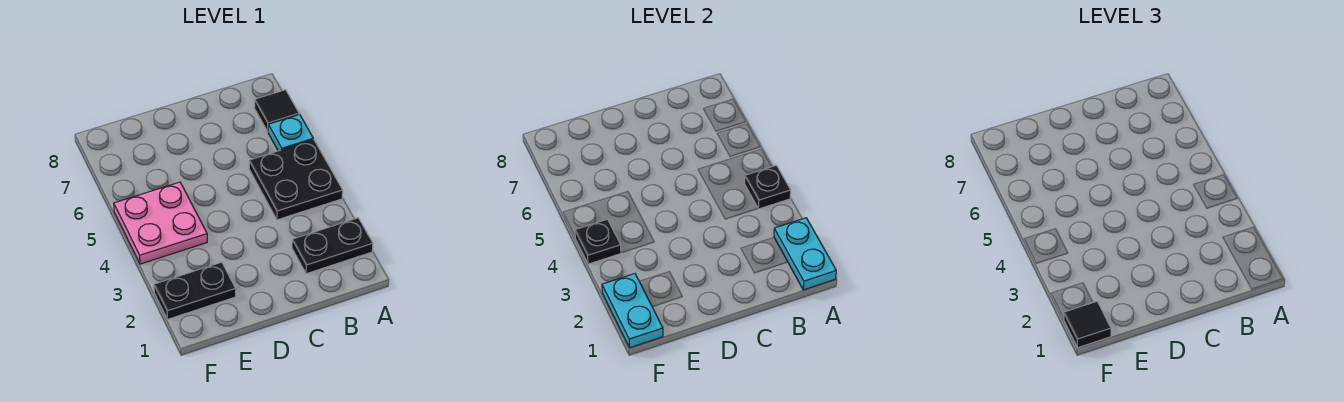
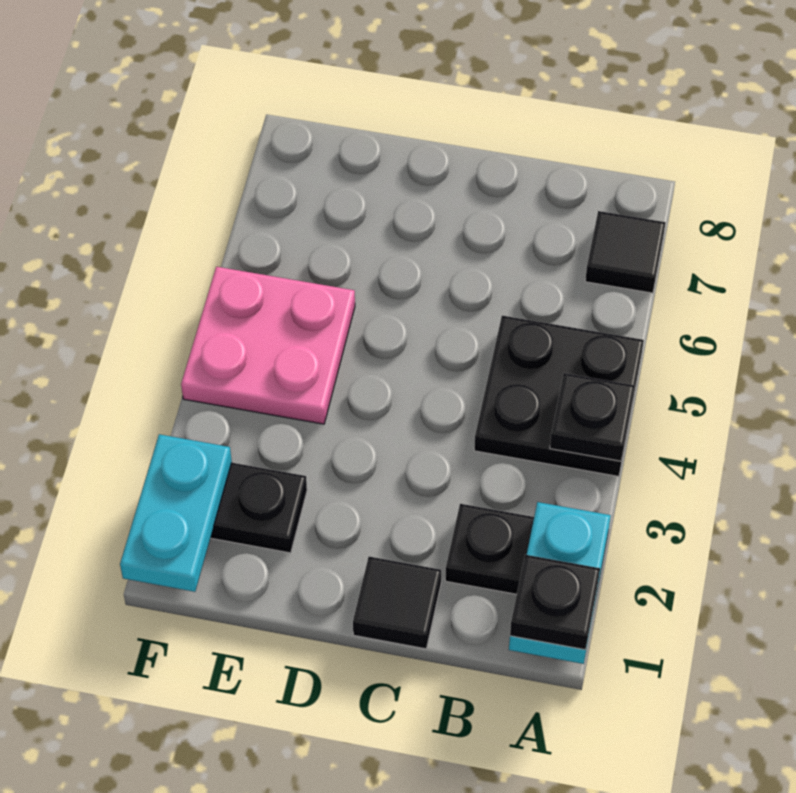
cyan 1x1 plate [268,114,313,151] -> none
black 1x1 tile [1064,301,1111,348] -> black 1x1 tile moved to [353,557,441,649]
black 1x1 plate [575,219,621,264] -> black 1x1 plate moved to [510,555,600,650]

